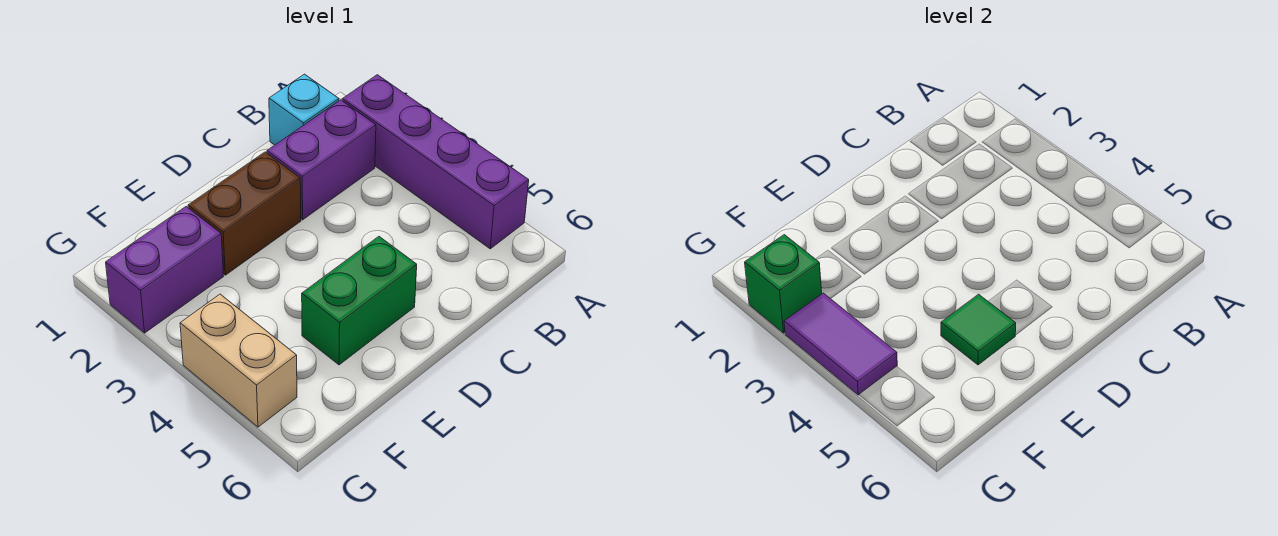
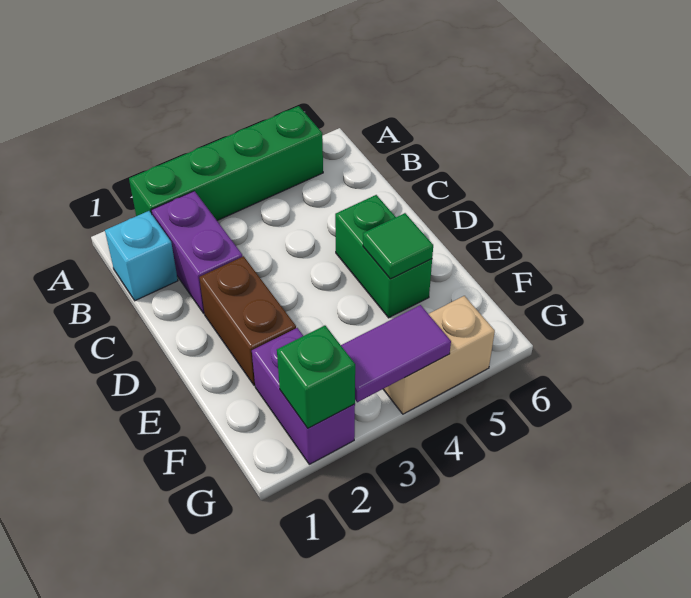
purple 1x4 brick [342,75,529,249] -> green 1x4 brick [129,106,323,221]

